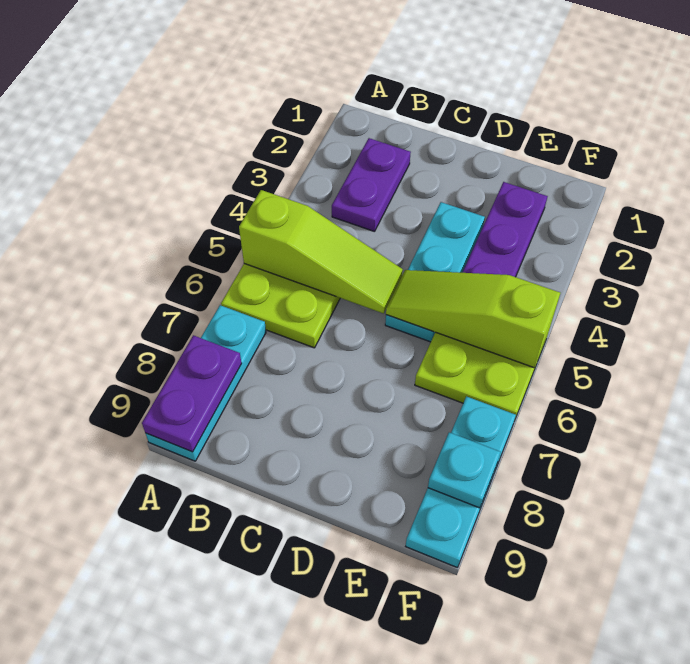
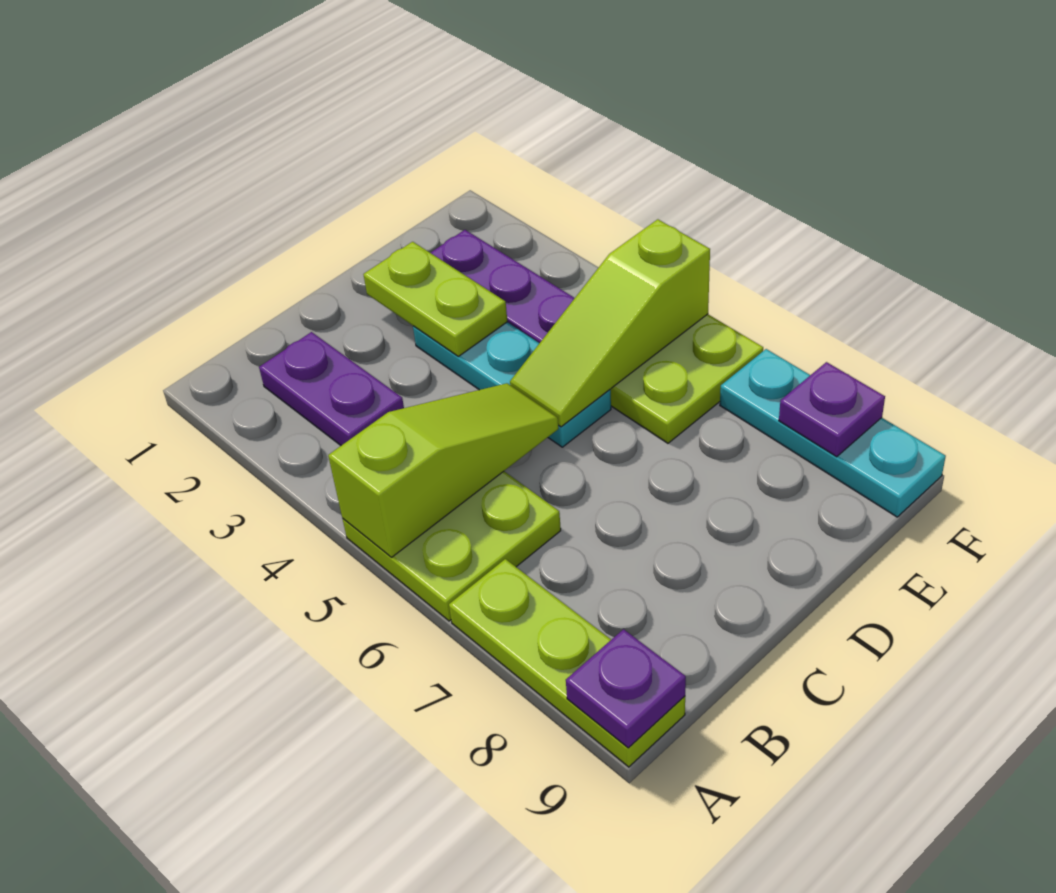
cyan 1x3 plate [145,305,266,461] -> lime 1x3 plate [449,559,685,767]
purple 1x2 plate [142,335,242,452] -> purple 1x1 plate [566,629,686,748]
none -> lime 1x2 plate [363,242,507,356]
cyan 1x1 plate [428,432,500,508] -> purple 1x1 plate [779,362,885,457]

